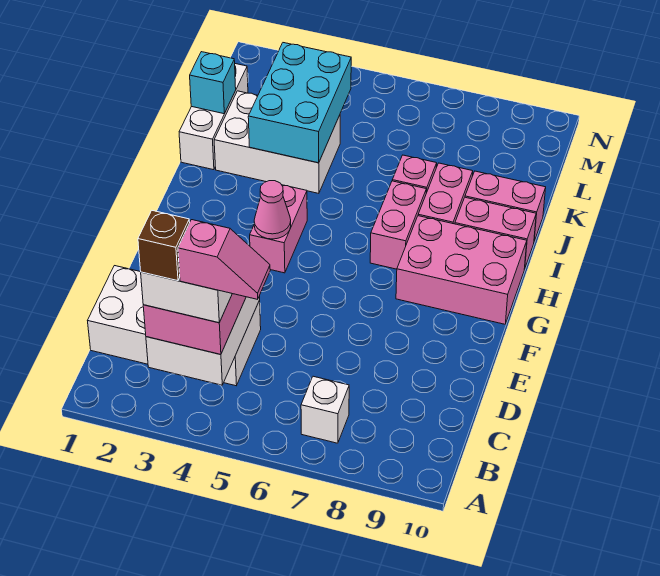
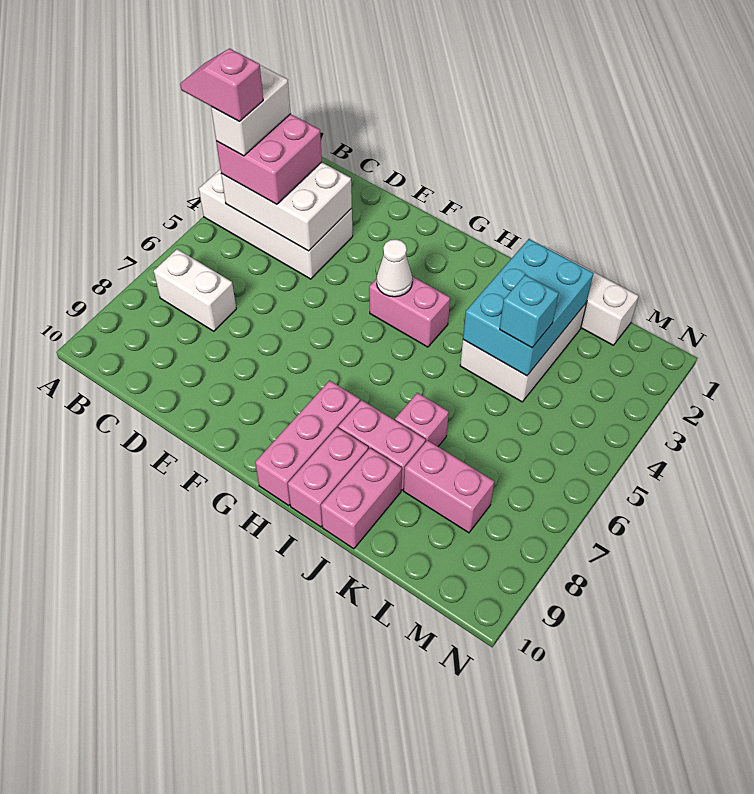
brown 1x1 brick [138,211,190,281] -> none
pink 1x2 slope [178,220,270,299] -> pink 1x2 slope turned to [180,49,263,122]
white 1x1 brick [301,376,349,443] -> white 1x2 brick [154,249,236,331]
white 2x4 brick [88,266,261,386] -> white 2x4 brick turned to [199,170,353,279]
pink 1x1 cone [254,181,291,239] -> white 1x1 cone [377,239,412,297]
pink 2x3 brick [396,216,527,324] -> pink 1x3 brick [255,380,360,506]
pink 1x2 brick [370,181,426,269] -> pink 1x2 brick moved to [404,440,494,533]
cyan 2x3 brick [248,43,352,163] -> cyan 2x3 brick turned to [463,239,594,376]
cyan 1x1 brick [190,52,236,114] -> cyan 1x1 brick moved to [500,275,559,348]

